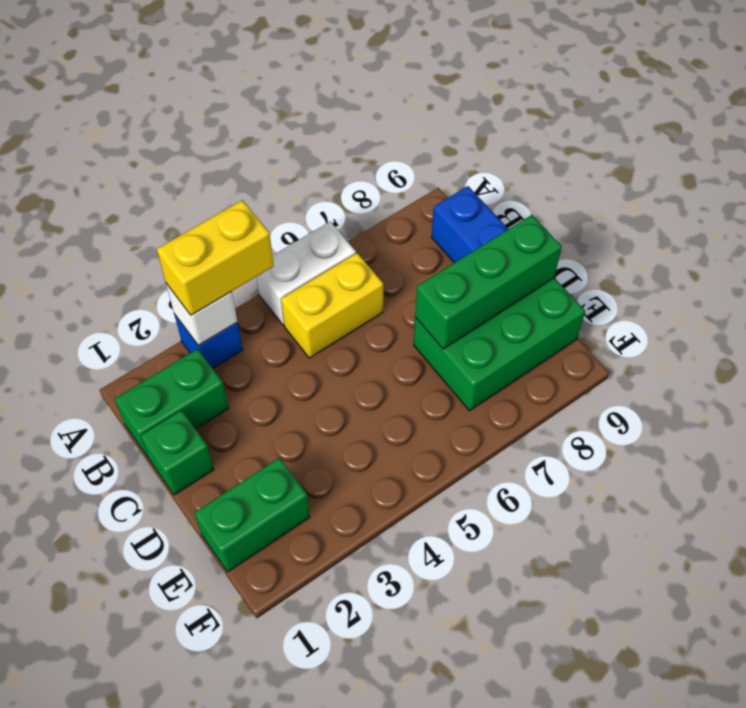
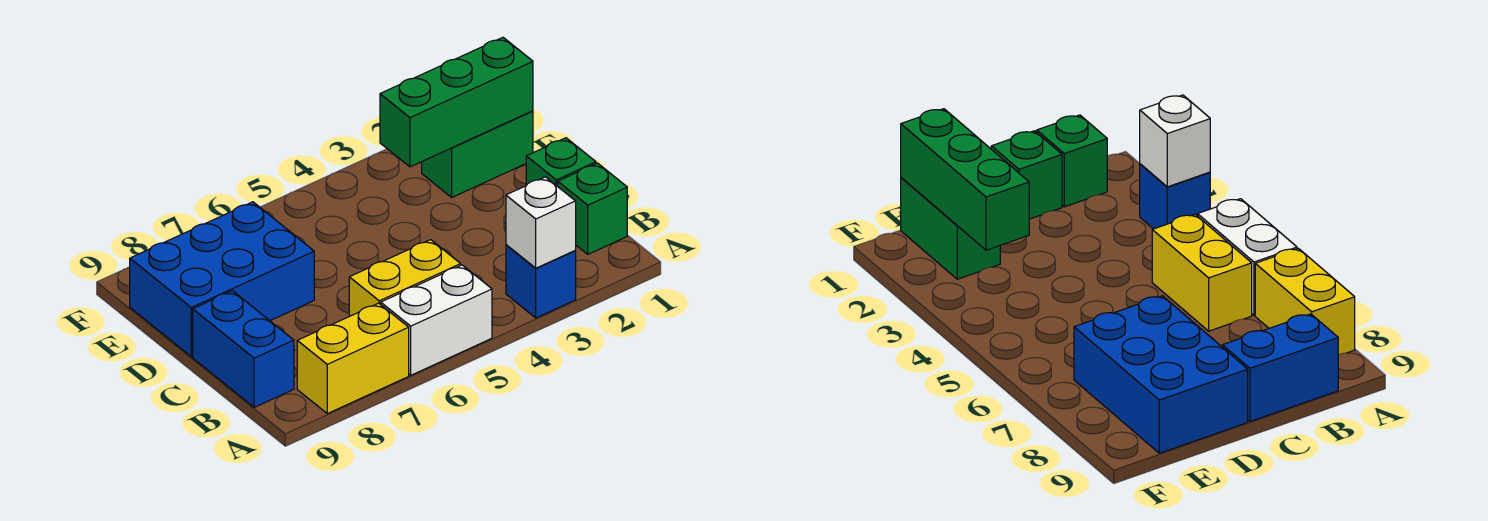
yellow 1x2 brick [157,200,274,315] -> yellow 1x2 brick moved to [297,303,409,414]
green 1x2 brick [115,349,229,458] -> green 1x1 brick [558,163,627,254]
green 2x3 brick [414,278,585,411] -> blue 2x3 brick [130,202,314,357]
green 1x3 brick [415,215,562,349] -> green 1x3 brick moved to [380,37,533,167]

